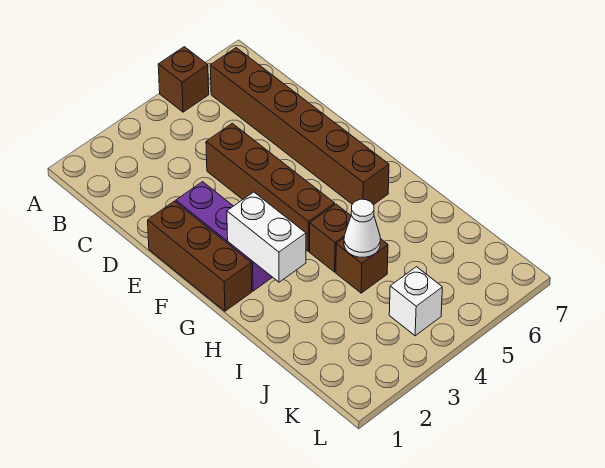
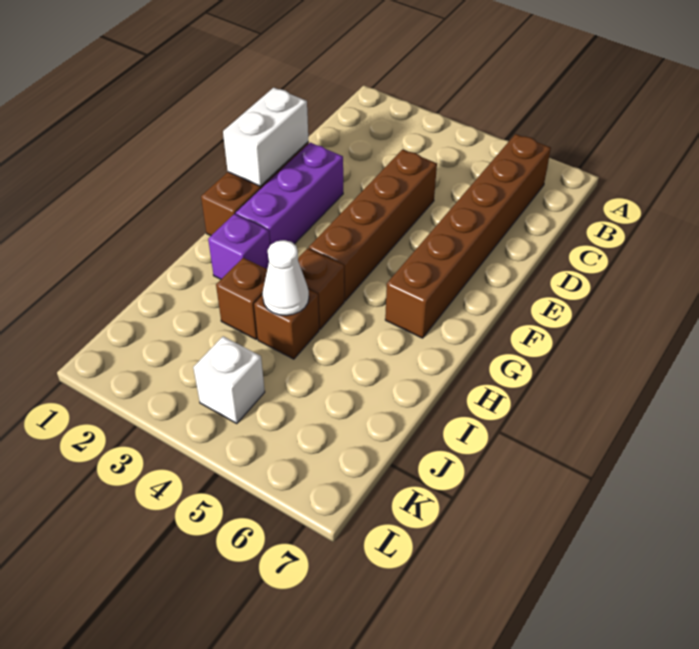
brown 1x1 brick [158,47,209,112] -> brown 1x1 brick moved to [216,258,267,339]
white 1x2 brick [227,192,306,282] -> white 1x2 brick moved to [223,88,308,186]
none -> purple 1x1 brick [208,214,270,279]

